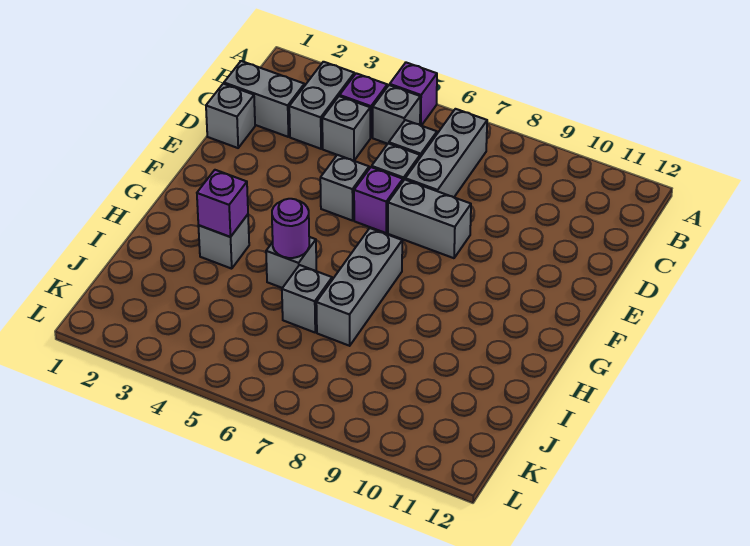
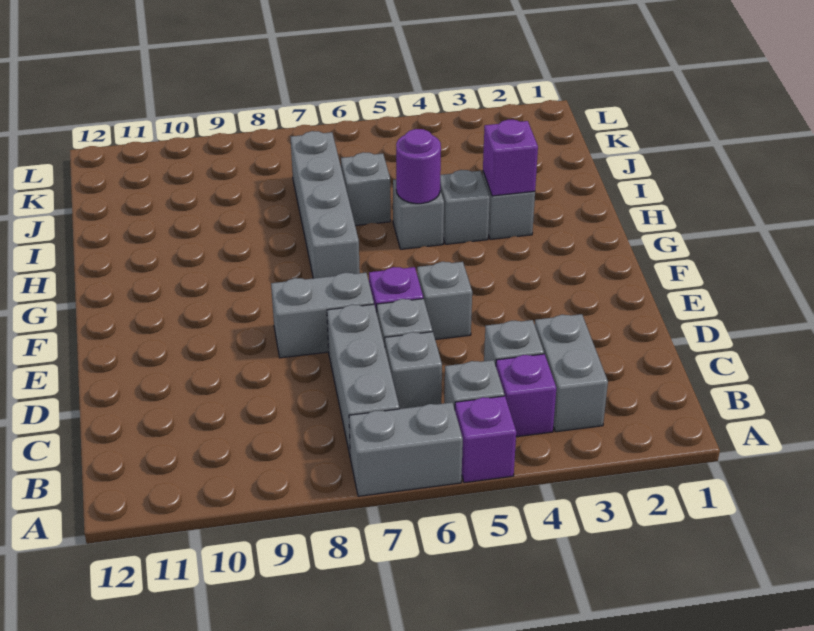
grey 1x2 brick [224,61,304,137] -> grey 1x2 brick moved to [349,403,463,496]
grey 1x1 brick [206,84,255,148] -> grey 1x1 brick moved to [440,170,490,244]
grey 1x3 brick [316,228,402,346] -> grey 1x4 brick [291,131,360,278]

